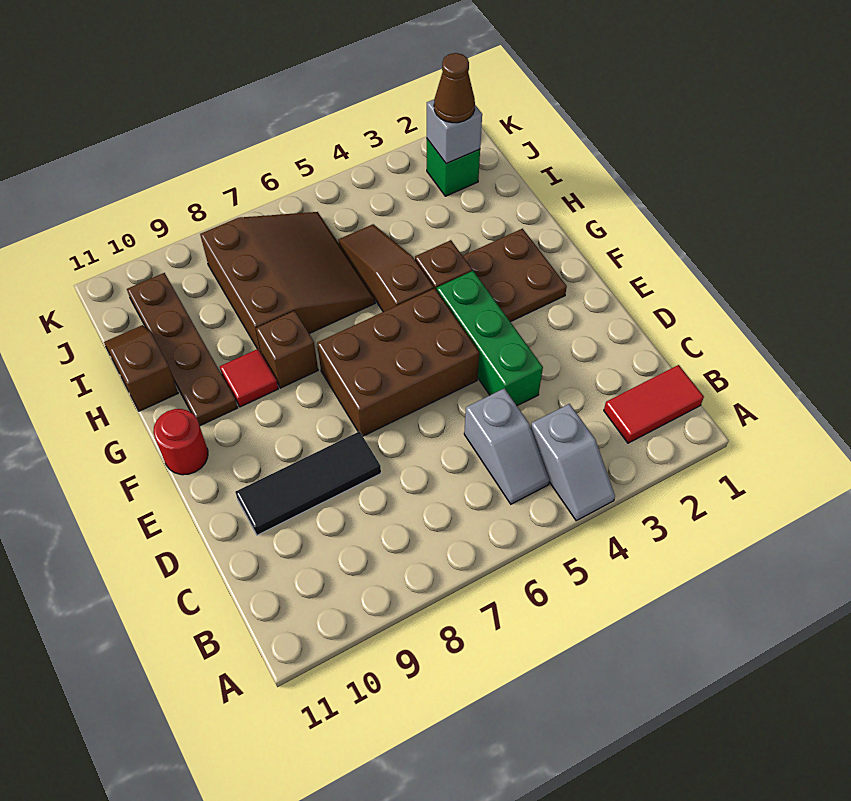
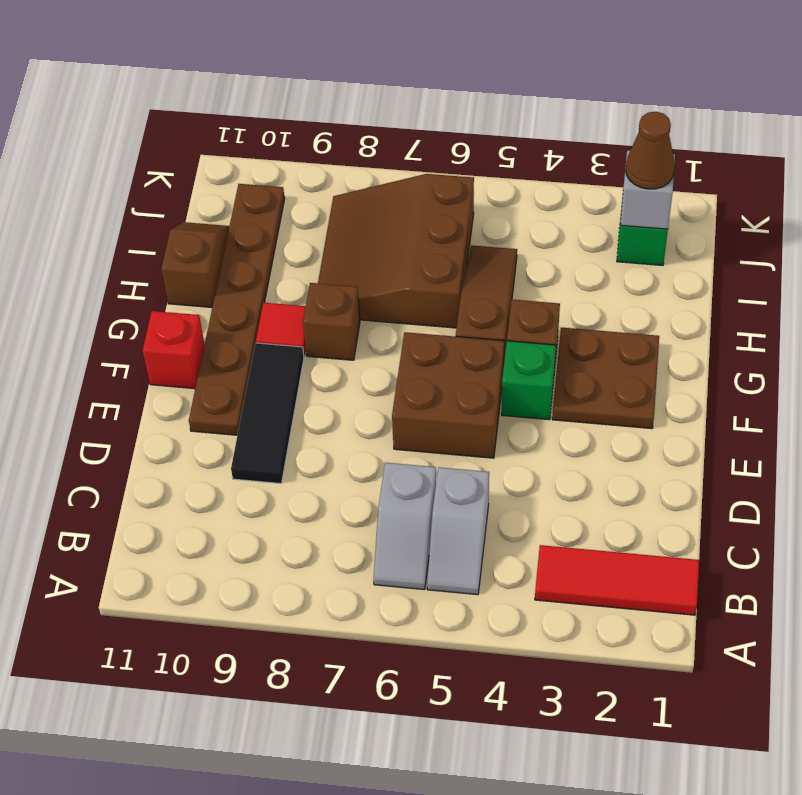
grey 1x2 slope [531,404,615,521] -> grey 1x2 slope moved to [374,463,436,589]
red 1x2 tile [604,365,704,443] -> red 1x3 tile [535,545,699,615]
green 1x3 brick [437,271,543,406] -> green 1x1 brick [501,341,556,420]
black 1x3 tile [235,431,381,535] -> black 1x3 tile turned to [231,343,304,484]
brown 2x3 brick [317,288,479,436] -> brown 2x2 brick [392,332,504,458]
red 1x1 round brick [153,409,208,475] -> red 1x1 brick [143,311,205,389]
brown 1x4 plate [127,273,238,426] -> brown 1x6 plate [189,184,285,435]
brown 3x3 slope [200,212,375,353] -> brown 3x3 slope turned to [318,174,474,328]

